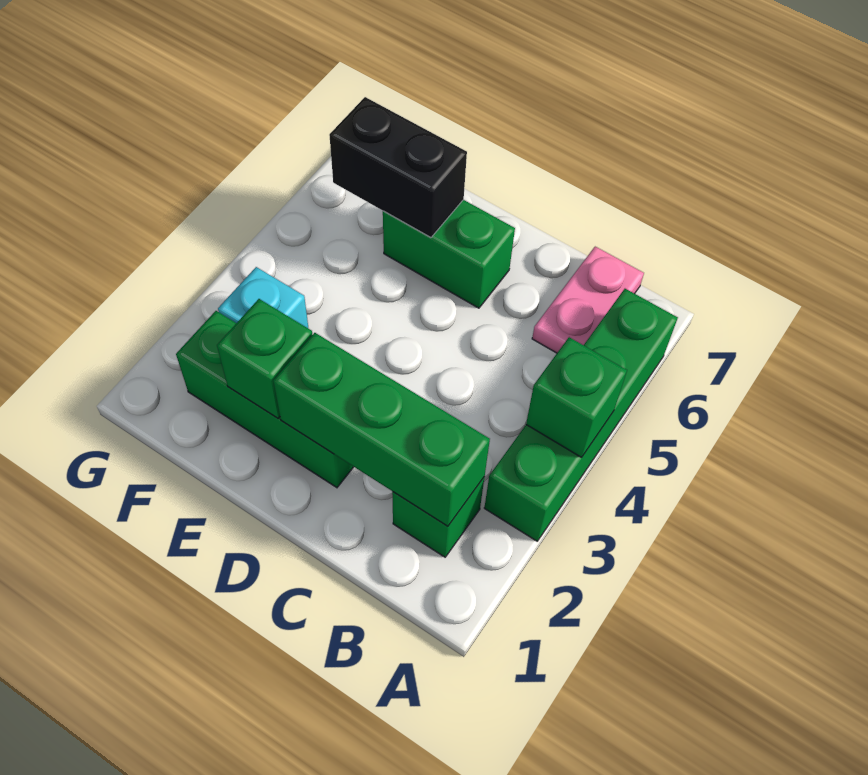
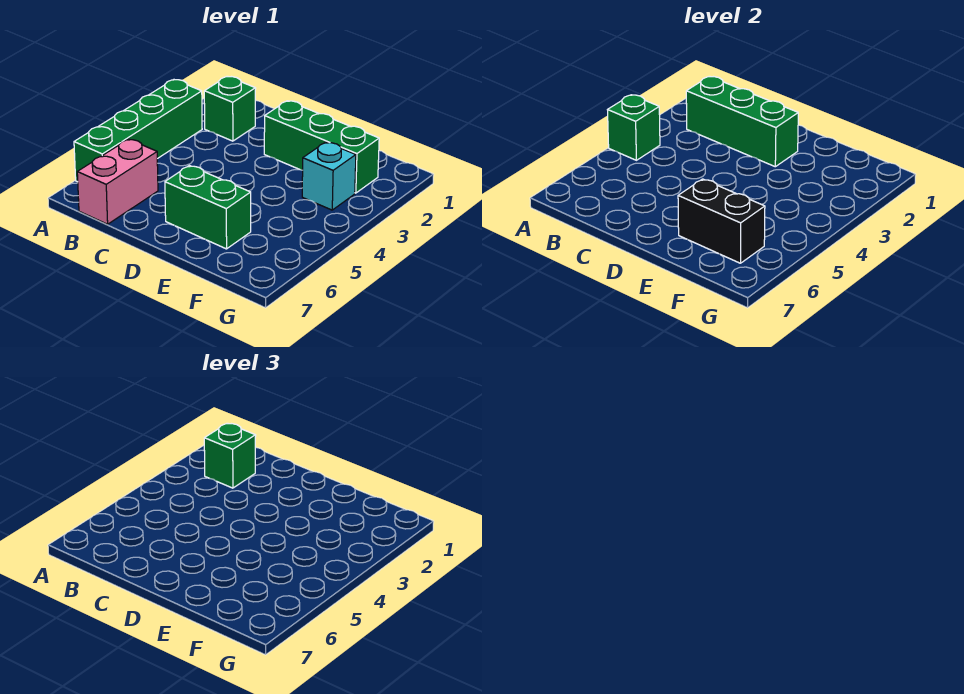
pink 1x2 plate [532,247,644,353] -> pink 1x2 brick [77,139,158,224]
green 1x1 brick [217,299,312,418] -> green 1x1 brick moved to [204,423,256,488]

